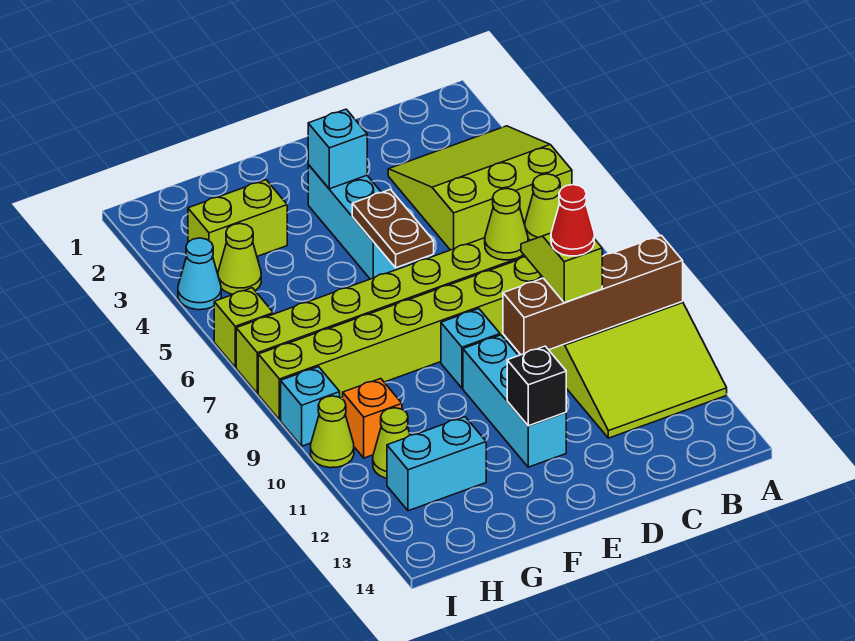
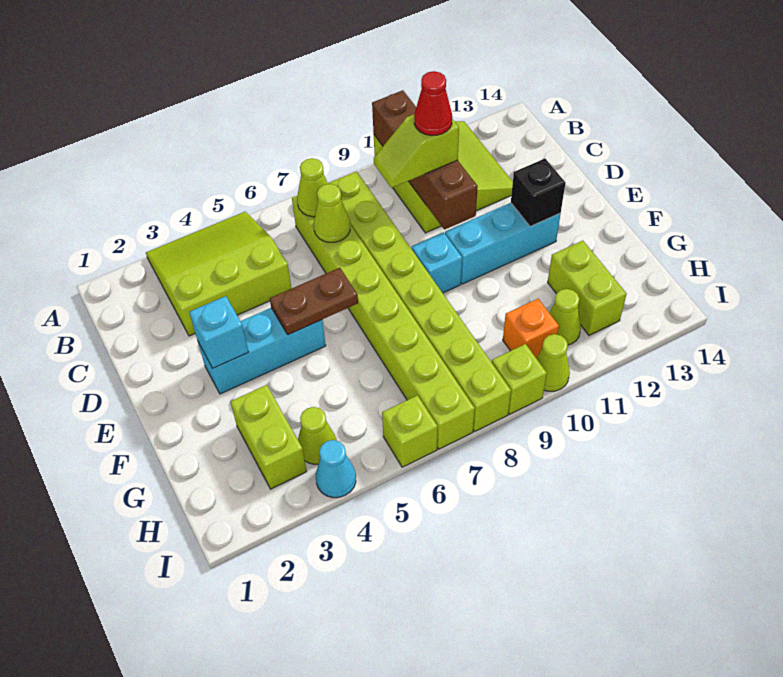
lime 3x3 slope [388,126,572,250] -> lime 3x3 slope turned to [146,212,292,336]
cyan 1x2 brick [387,417,486,511] -> lime 1x2 brick [548,241,627,335]
cyan 1x1 brick [281,367,340,446] -> lime 1x1 brick [492,344,547,414]

